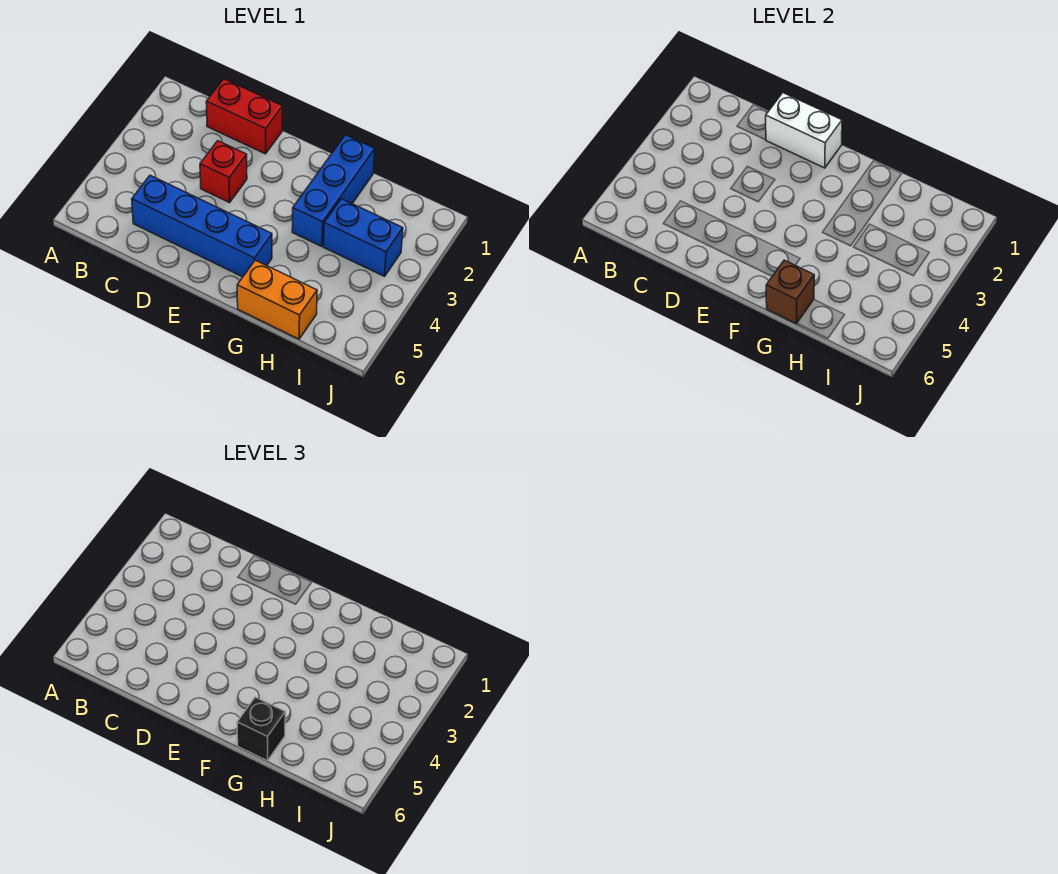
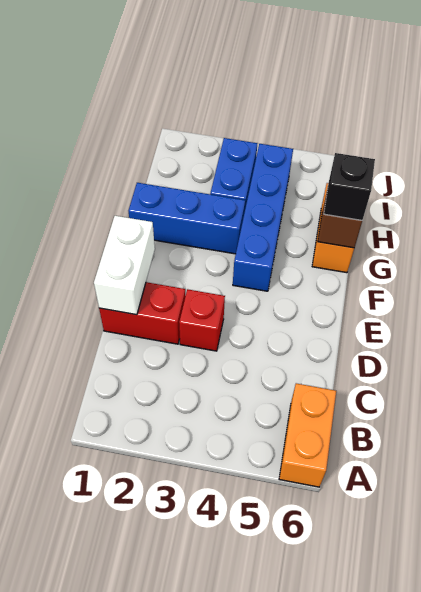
none -> orange 1x2 brick [279,383,336,487]
red 1x2 brick [206,79,283,154] -> red 1x2 brick turned to [99,282,185,344]
blue 1x4 brick [132,175,272,277] -> blue 1x4 brick moved to [233,144,293,291]

